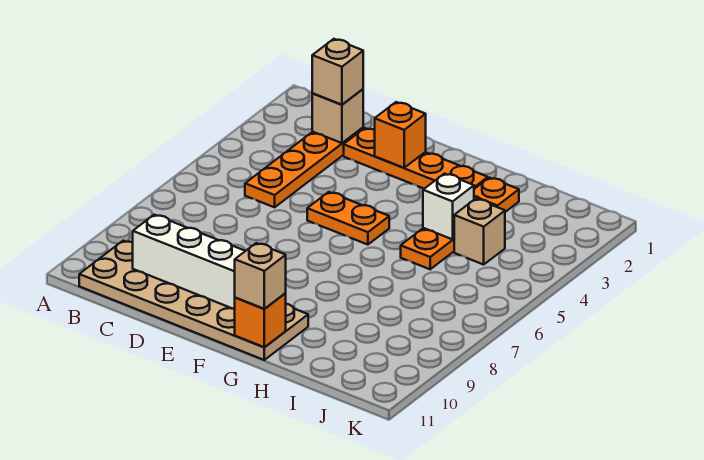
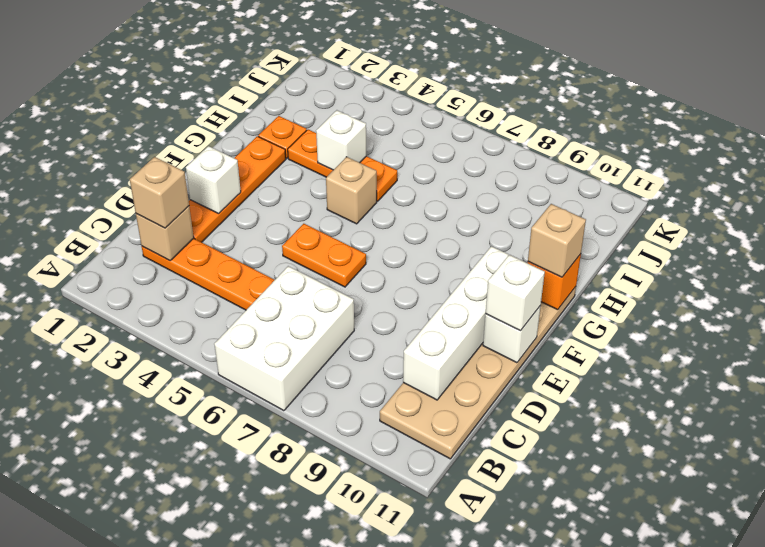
none -> white 2x3 brick [214,266,354,411]
orange 1x1 brick [375,102,426,168] -> white 1x1 brick [186,146,241,214]
orange 1x2 plate [307,192,389,245] -> orange 1x2 plate turned to [282,224,366,287]
none -> white 1x1 brick [483,306,541,363]
none -> white 1x1 brick [486,255,545,331]
tan 1x1 brick [454,199,505,265] -> tan 1x1 brick moved to [326,157,377,224]

